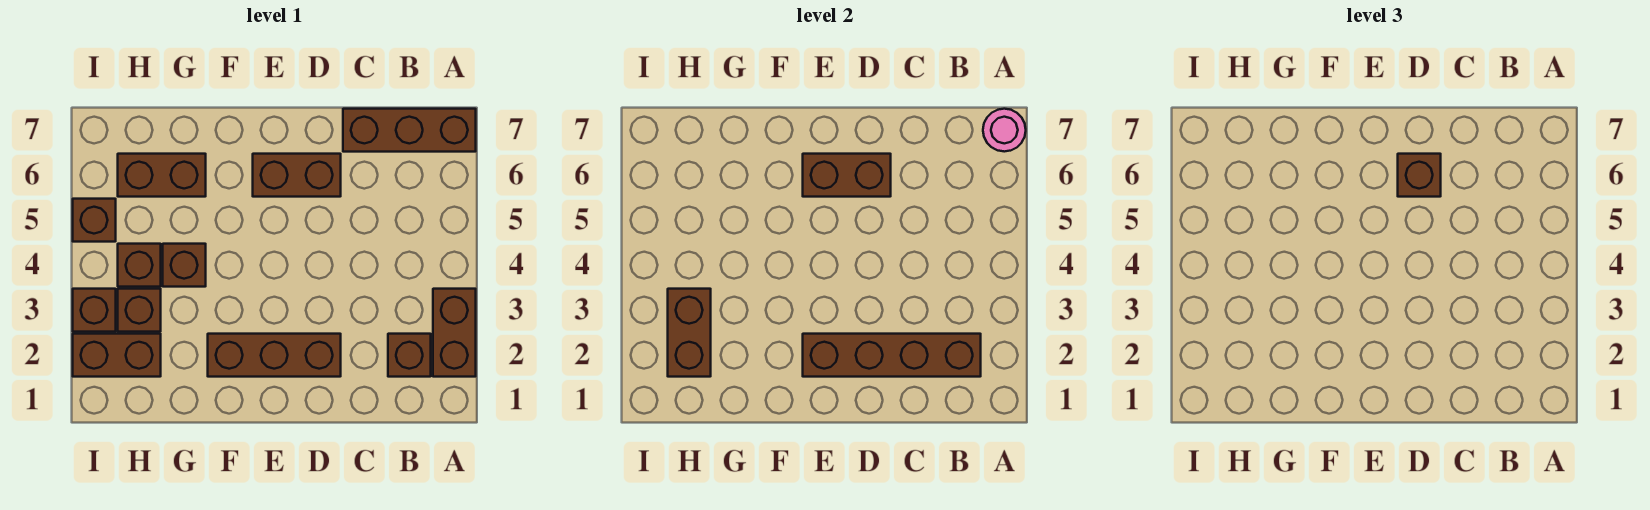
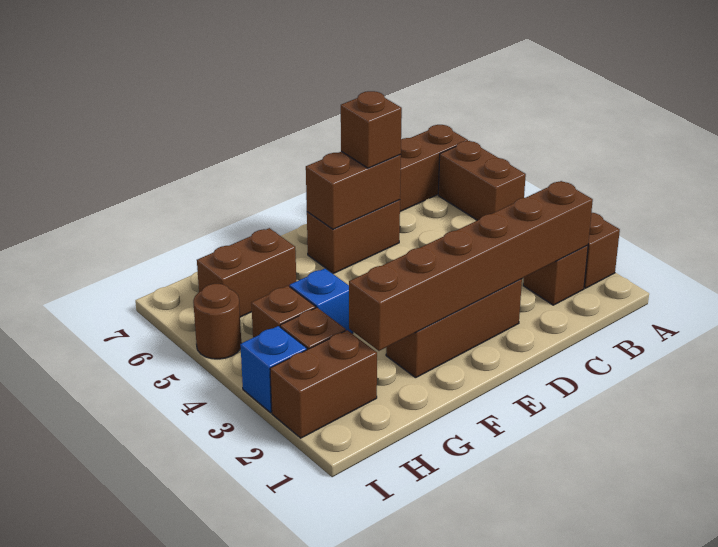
pink 1x1 round brick [983,109,1026,152] -> none
brown 1x4 brick [803,334,981,377] -> brown 1x6 brick [349,181,593,351]
brown 1x1 brick [163,244,206,287] -> blue 1x1 brick [290,269,353,334]
brown 1x2 brick [668,289,711,377] -> brown 1x2 brick moved to [438,141,526,220]
brown 1x1 brick [73,289,116,332] -> blue 1x1 brick [240,326,307,413]
brown 1x1 brick [73,199,116,242] -> brown 1x1 round brick [193,284,241,359]

